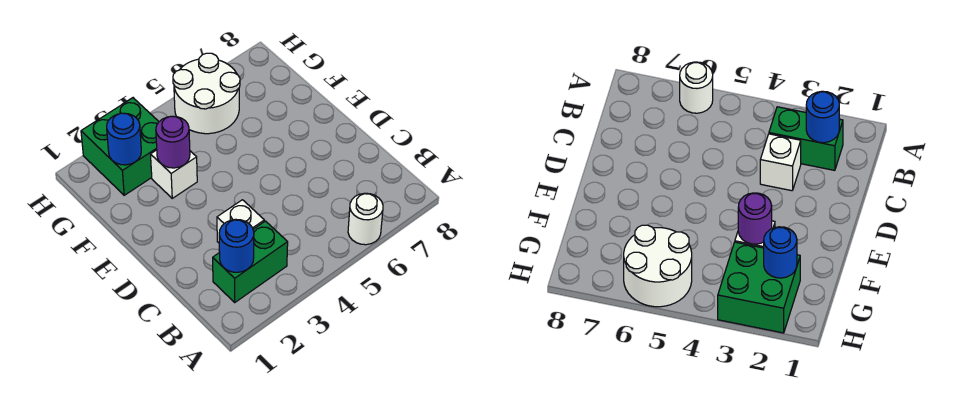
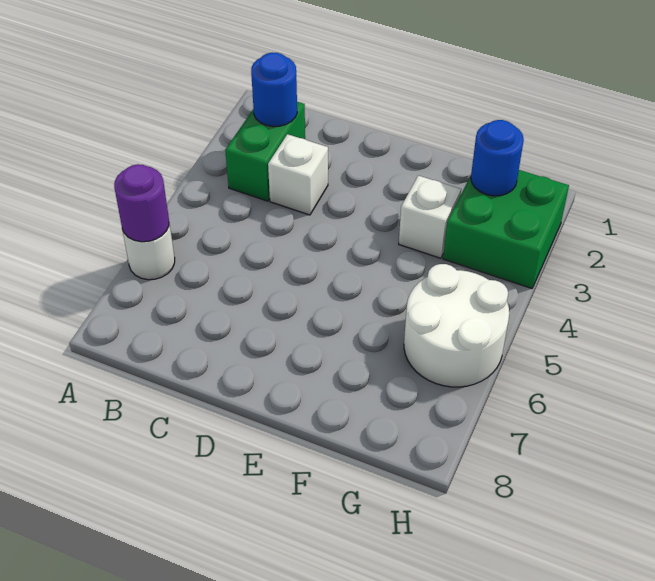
purple 1x1 round brick [156,116,190,168] -> purple 1x1 round brick moved to [114,164,169,242]

